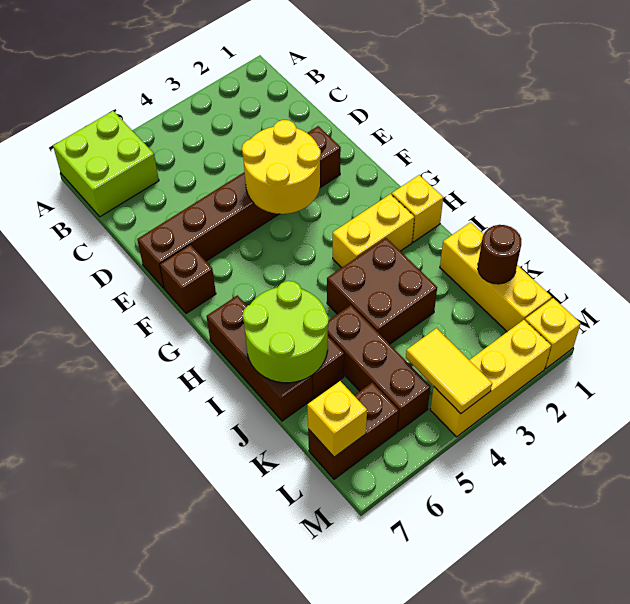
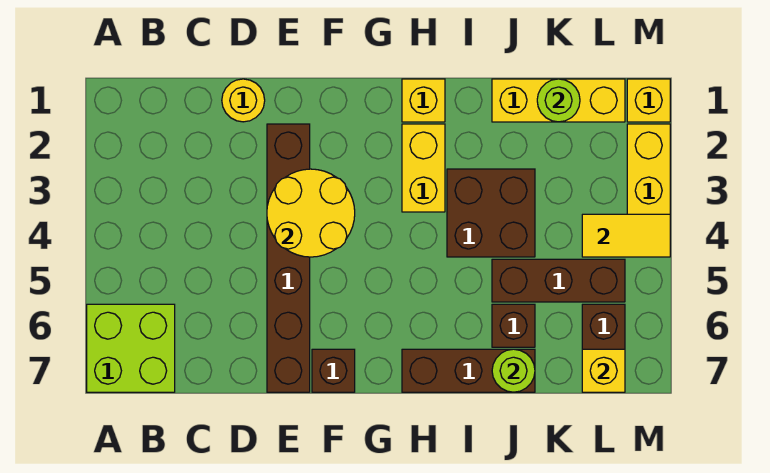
none -> yellow 1x1 round brick [222,79,265,122]
lime 2x2 round brick [243,281,329,383] -> lime 1x1 round brick [492,349,535,392]
brown 1x1 round brick [478,225,521,284] -> lime 1x1 round brick [537,79,580,122]

